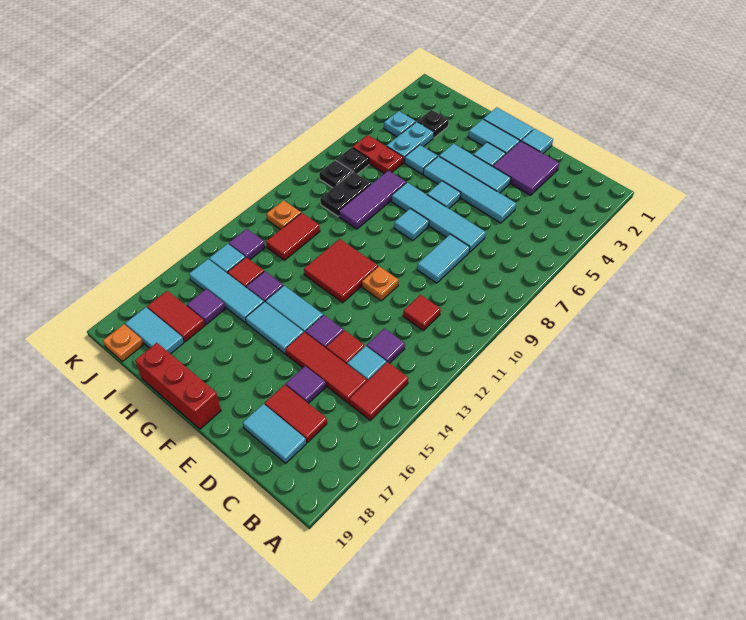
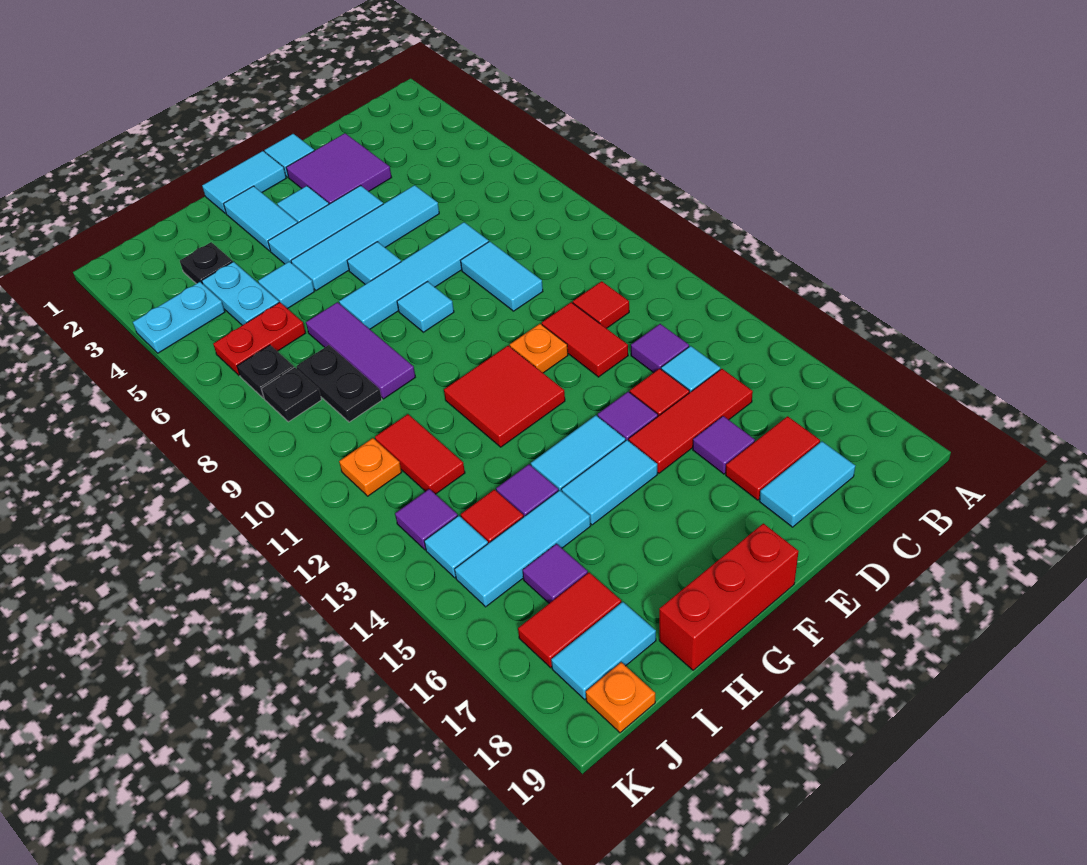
red 1x2 tile [349,362,408,420] -> red 1x2 tile moved to [542,302,628,377]
cyan 1x2 tile [468,119,520,153] -> cyan 1x2 tile turned to [224,186,297,251]
cyan 1x1 plate [384,111,416,137] -> cyan 1x2 plate [133,282,225,353]

